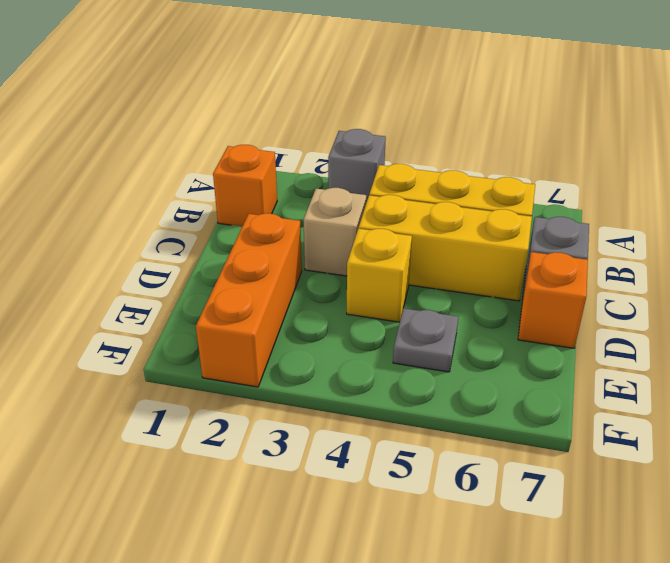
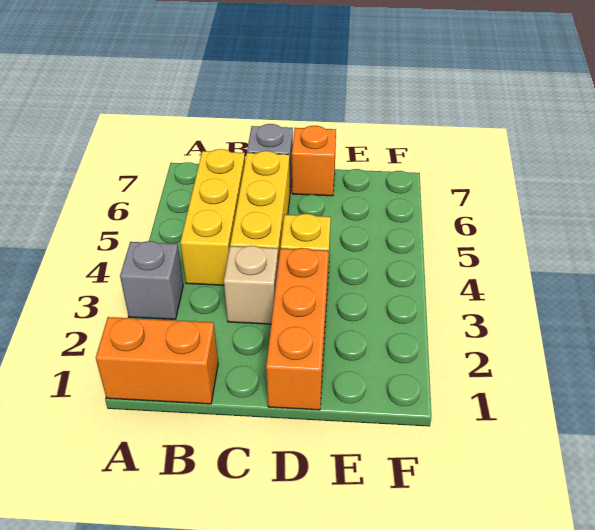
orange 1x1 brick [213,145,277,227] -> orange 1x2 brick [96,317,218,404]
orange 1x3 brick [196,213,302,387] -> orange 1x3 brick turned to [266,248,329,410]
grey 1x1 plate [393,308,458,372] -> none

